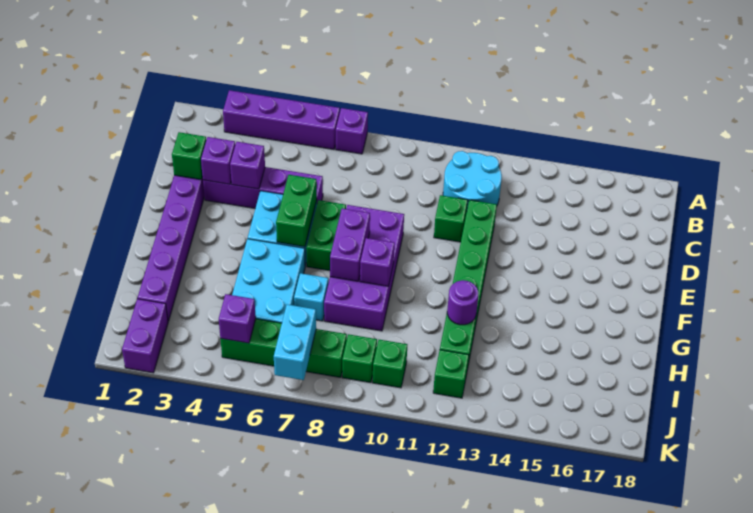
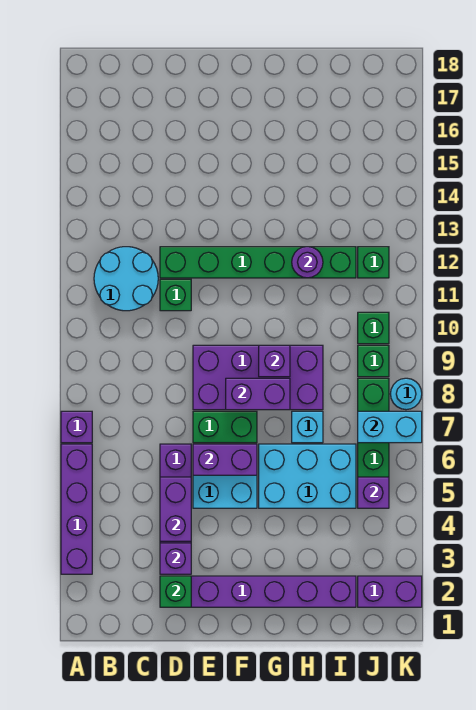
purple 1x1 brick [230,142,265,189] -> purple 1x2 brick [160,477,191,541]
green 1x2 brick [276,175,317,247] -> purple 1x2 brick [193,444,257,475]
none -> cyan 1x1 round brick [391,378,422,410]

